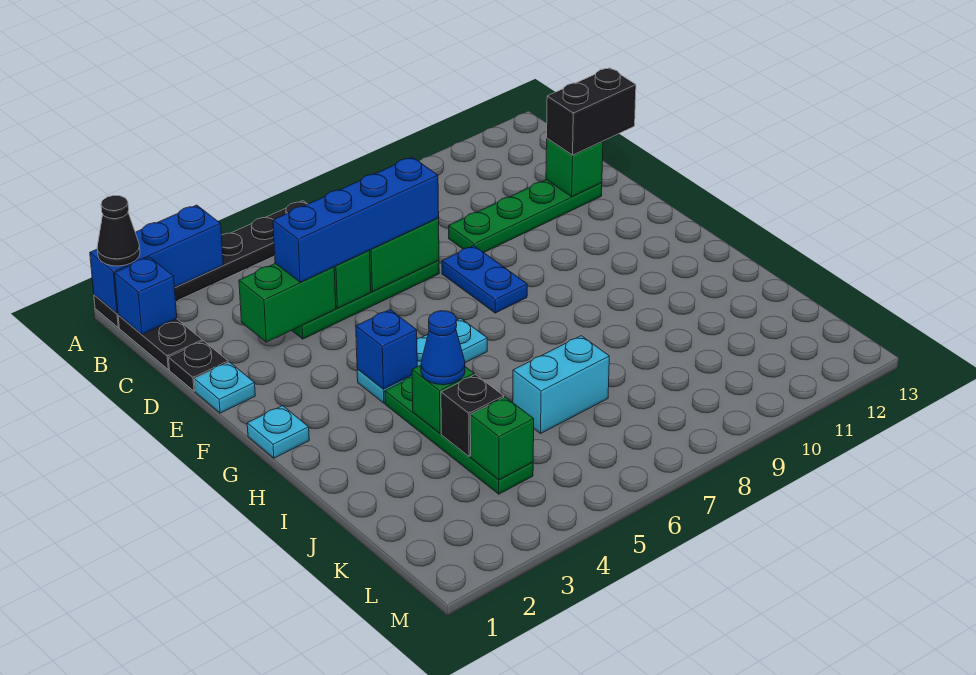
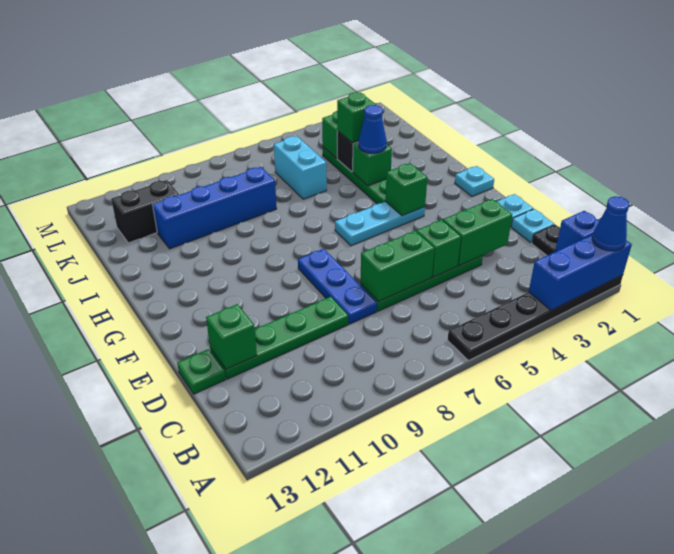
black 1x1 cone [97,195,140,266] -> blue 1x1 cone [592,196,629,251]
black 1x1 plate [169,341,228,391] -> cyan 1x1 plate [511,209,554,243]
blue 1x4 brick [273,157,439,282] -> blue 1x4 brick moved to [153,167,277,249]
black 1x2 brick [547,68,636,155] -> black 1x2 brick moved to [111,180,179,243]
none -> green 1x1 plate [177,349,225,394]
blue 1x2 plate [442,246,527,313] -> blue 1x3 plate [298,249,377,324]
blue 1x1 brick [356,310,417,389] -> green 1x1 brick [385,163,427,216]
none -> green 1x1 brick [337,92,376,143]
cyan 1x2 brick [513,336,609,433] -> cyan 1x2 brick turned to [274,136,327,199]

